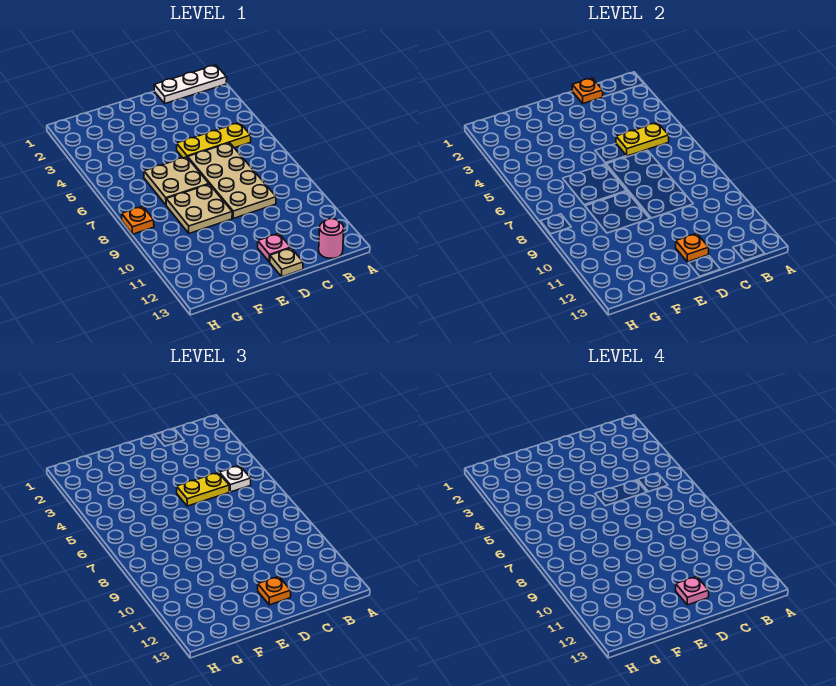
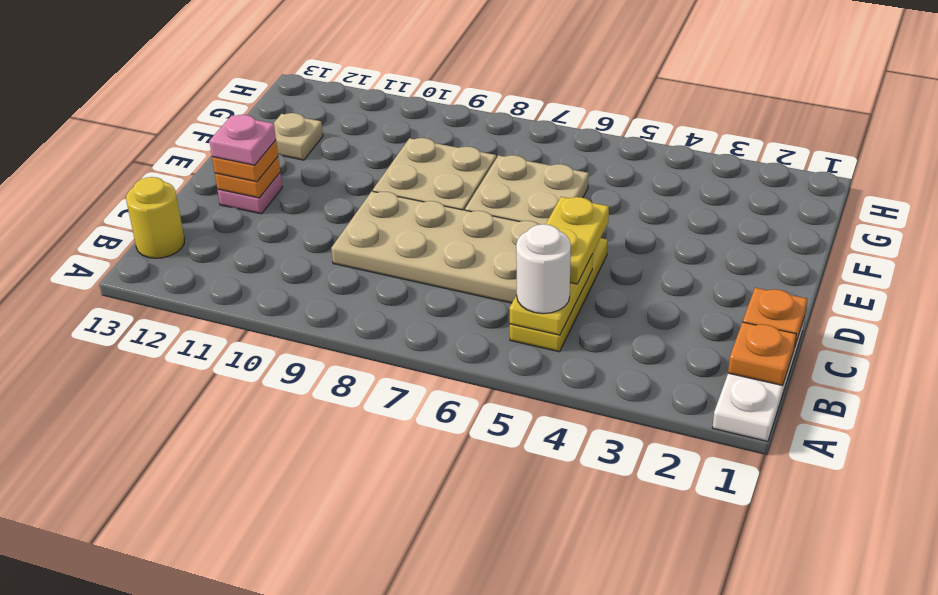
white 1x1 plate [219,466,251,492] -> white 1x1 round brick [516,224,571,314]
pink 1x1 round brick [319,219,344,258] -> yellow 1x1 round brick [126,177,184,258]
tan 1x1 plate [270,248,303,277] -> tan 1x1 plate moved to [274,113,323,160]
orange 1x1 plate [122,206,154,234] -> orange 1x1 plate moved to [728,322,796,385]

